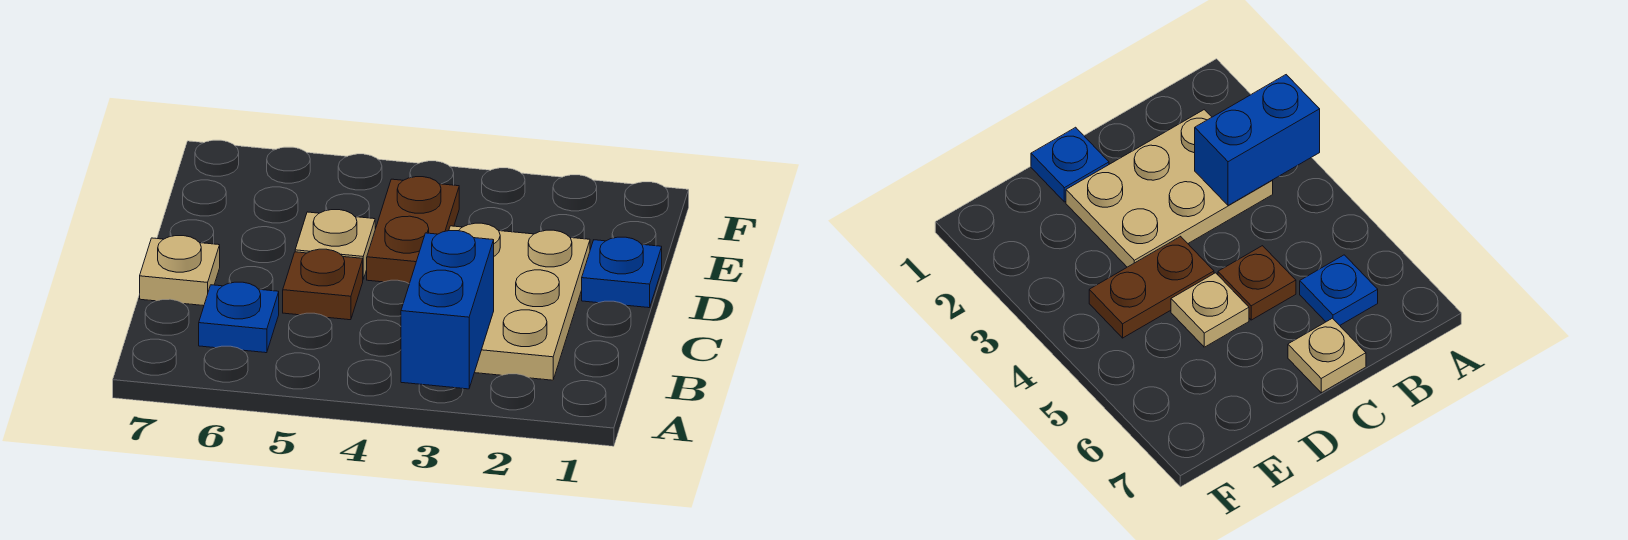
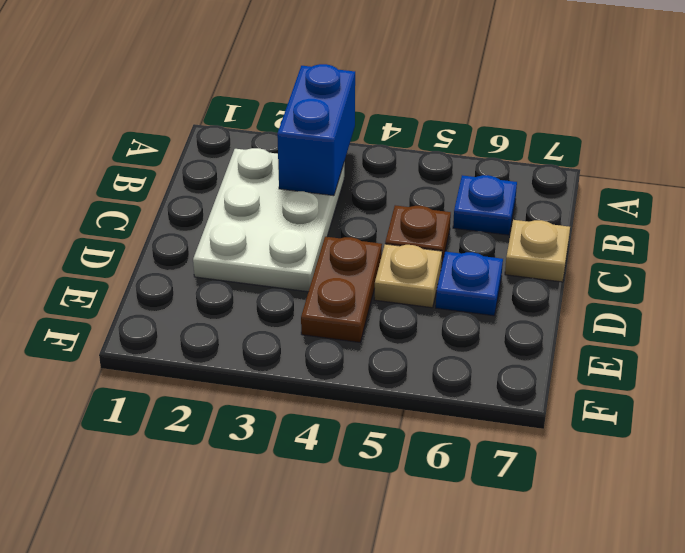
tan 2x3 plate [449,223,590,380] -> white 2x3 plate [193,148,345,292]
blue 1x1 plate [582,237,662,308] -> blue 1x1 plate moved to [436,252,503,316]

